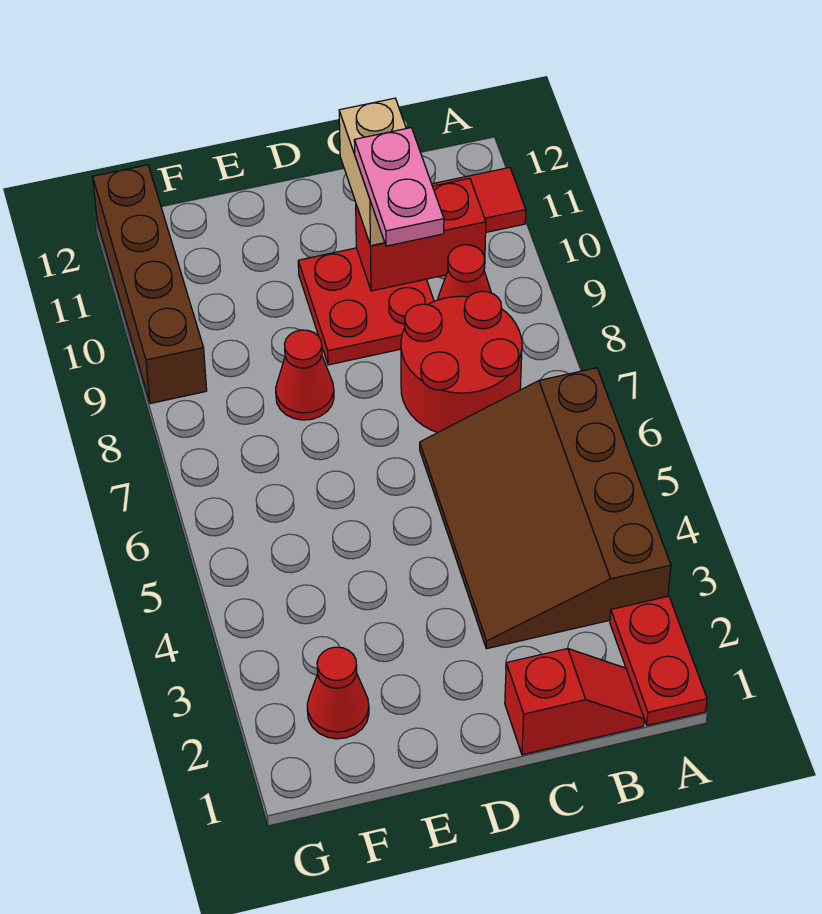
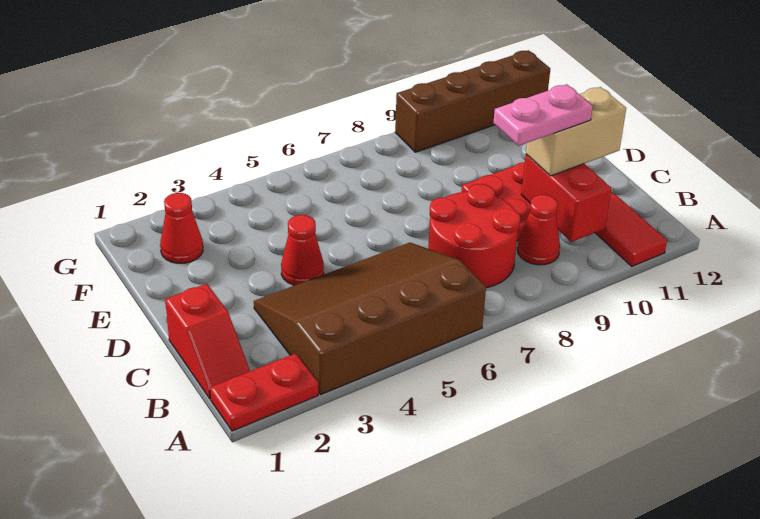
red 1x1 cone [276,330,334,420] -> red 1x1 cone moved to [281,215,324,285]

